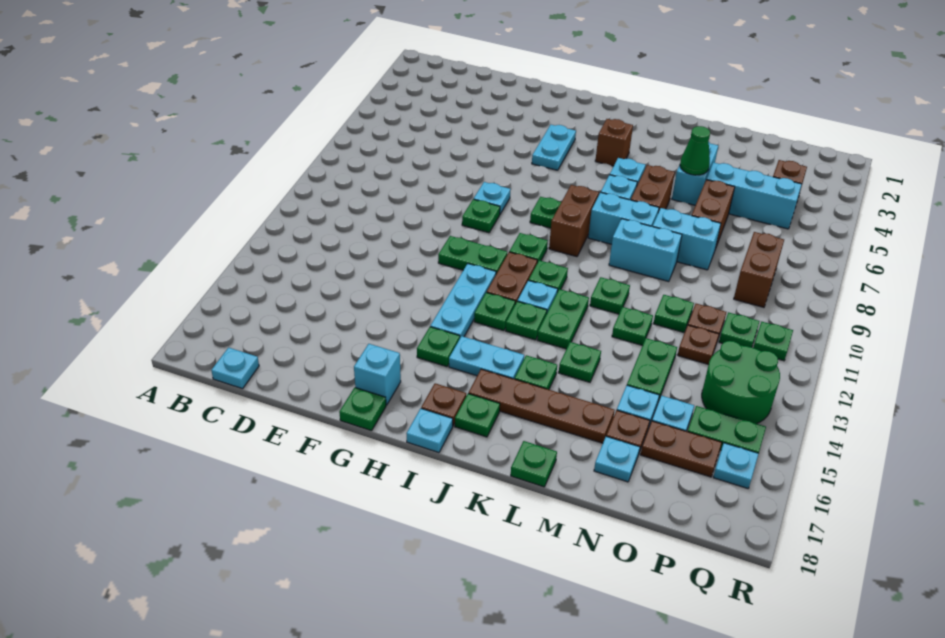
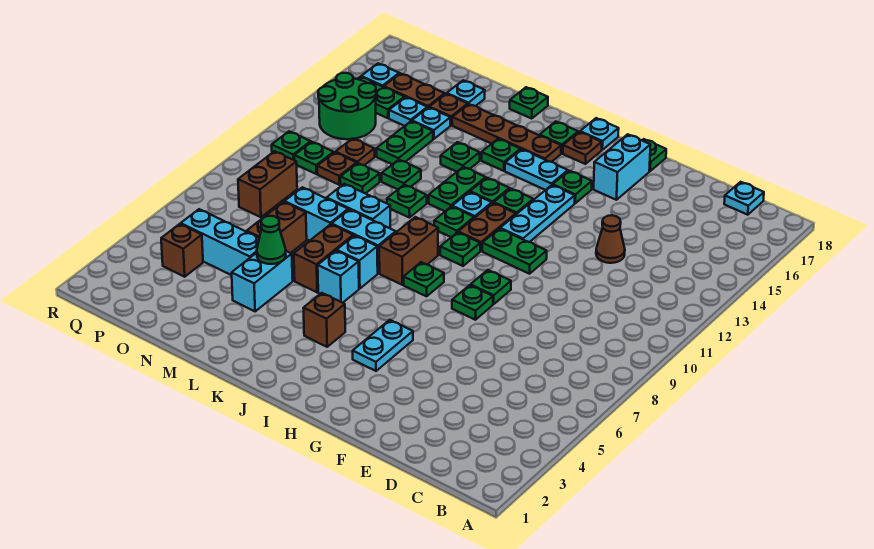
none -> brown 1x1 cone [596,215,625,263]
cyan 1x1 plate [474,182,511,214] -> green 1x1 plate [452,285,493,320]
cyan 1x1 brick [354,344,401,405] -> cyan 1x2 brick [594,134,650,200]

